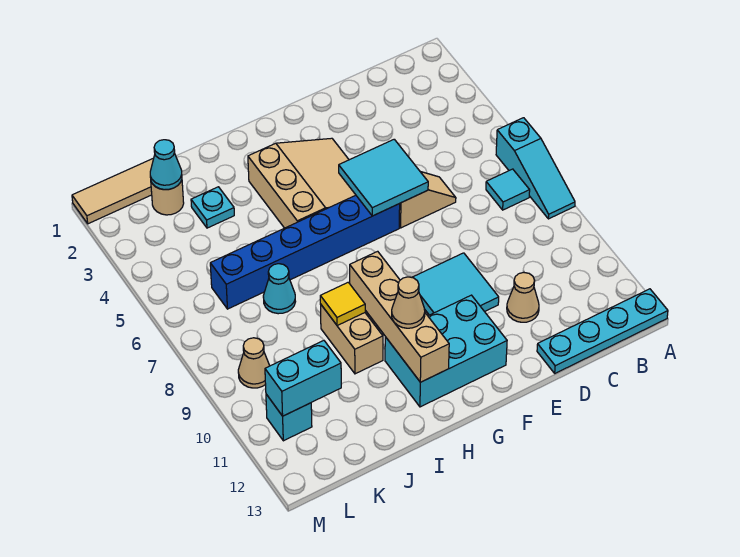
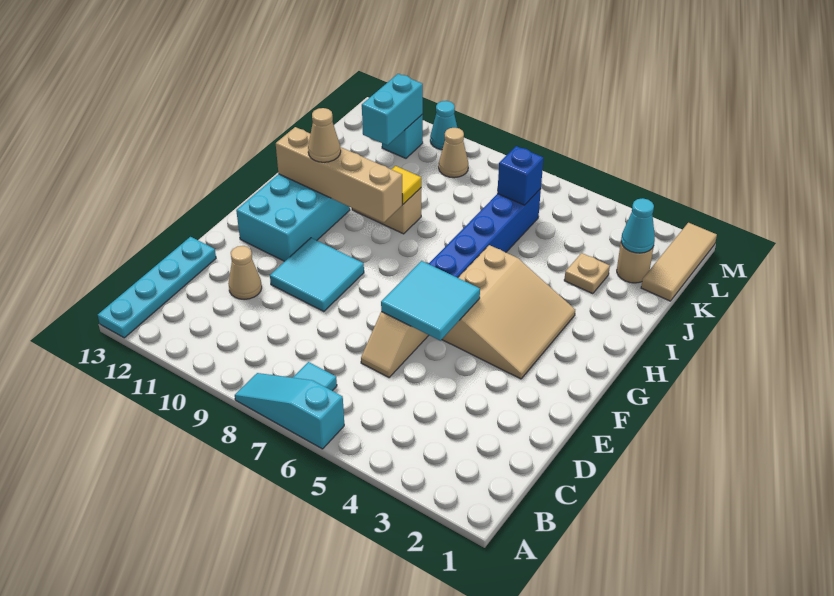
tan 3x3 slope [248,138,355,228] -> tan 3x3 slope turned to [442,245,575,379]
cyan 1x1 plate [191,187,234,228] -> tan 1x1 plate [564,253,610,294]
cyan 1x1 cone [263,264,296,314] -> cyan 1x1 cone moved to [430,101,457,150]
none -> blue 1x1 brick [497,146,544,205]

